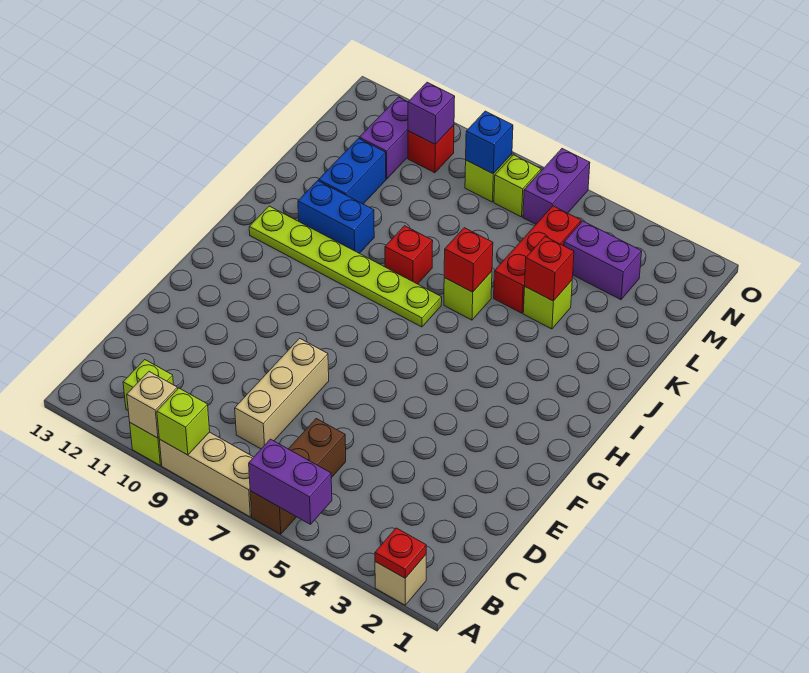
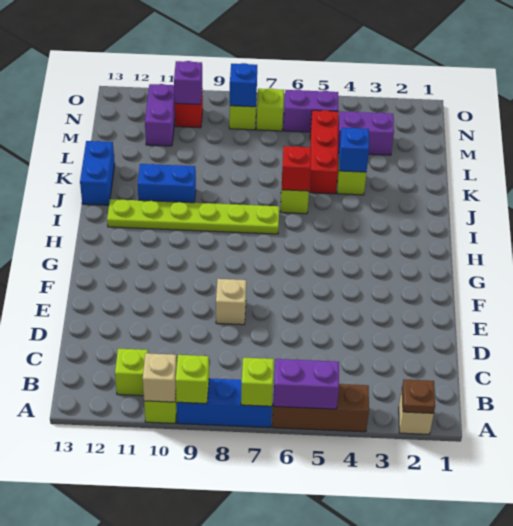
red 1x1 plate [375,528,426,578] -> brown 1x1 plate [402,379,435,414]
brown 1x3 brick [250,419,346,534] -> brown 1x3 brick turned to [272,384,369,432]
tan 1x3 brick [160,432,253,517] -> blue 1x3 brick [176,378,272,428]
none -> lime 1x1 brick [241,358,274,406]
tan 1x3 brick [235,338,329,449] -> tan 1x1 brick [216,279,246,325]
red 1x1 brick [385,226,433,284] -> none
red 1x1 brick [525,237,574,301] -> blue 1x1 brick [339,128,369,172]
blue 1x2 brick [319,138,386,204] -> blue 1x2 brick moved to [80,141,115,205]
purple 1x2 brick [523,149,590,224] -> purple 1x2 brick turned to [284,90,338,132]

